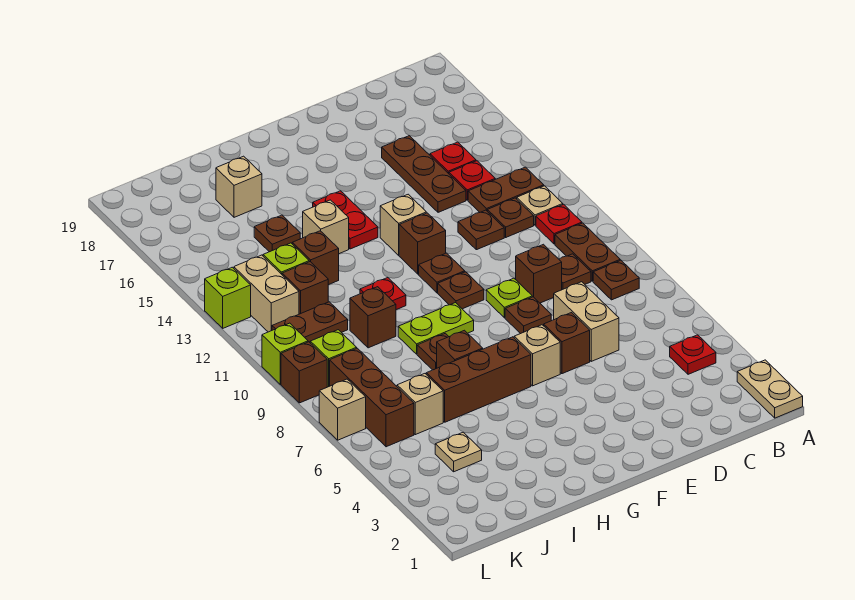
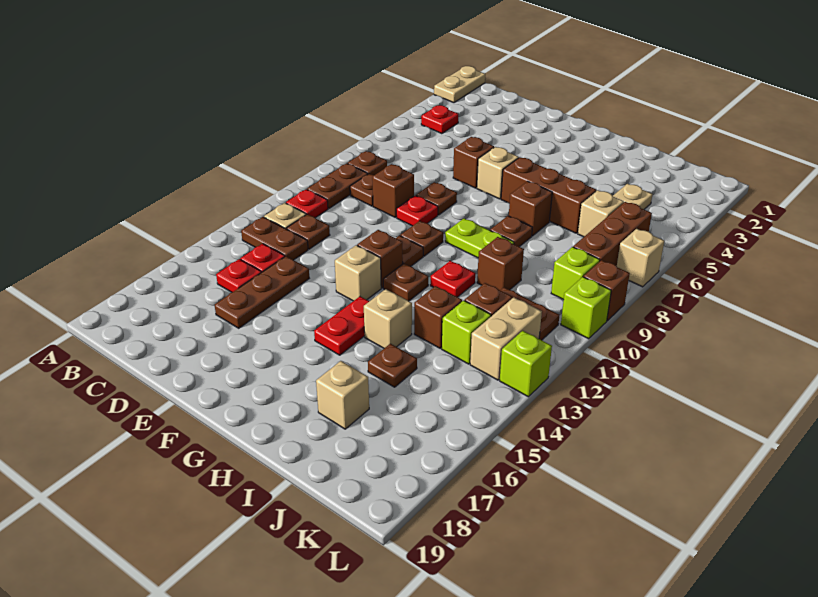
tan 1x2 brick [554,282,619,361] -> none
brown 1x1 plate [458,210,504,250] -> brown 1x1 plate moved to [383,264,428,301]
lime 1x1 plate [486,278,532,318] -> red 1x1 plate [396,196,438,226]

